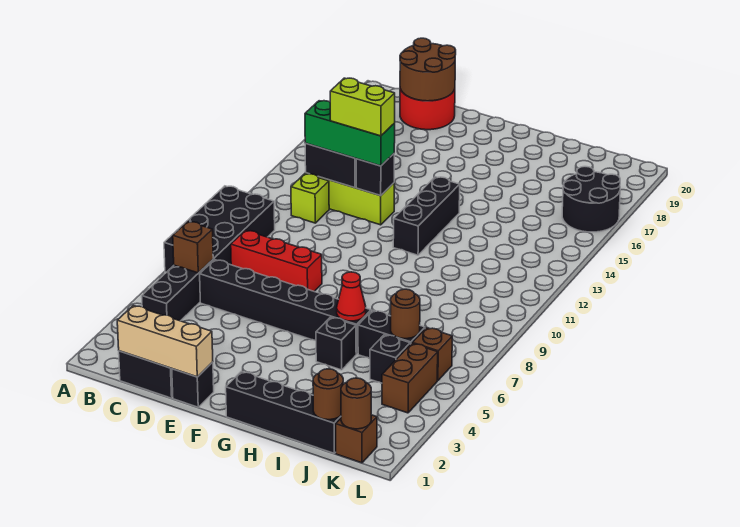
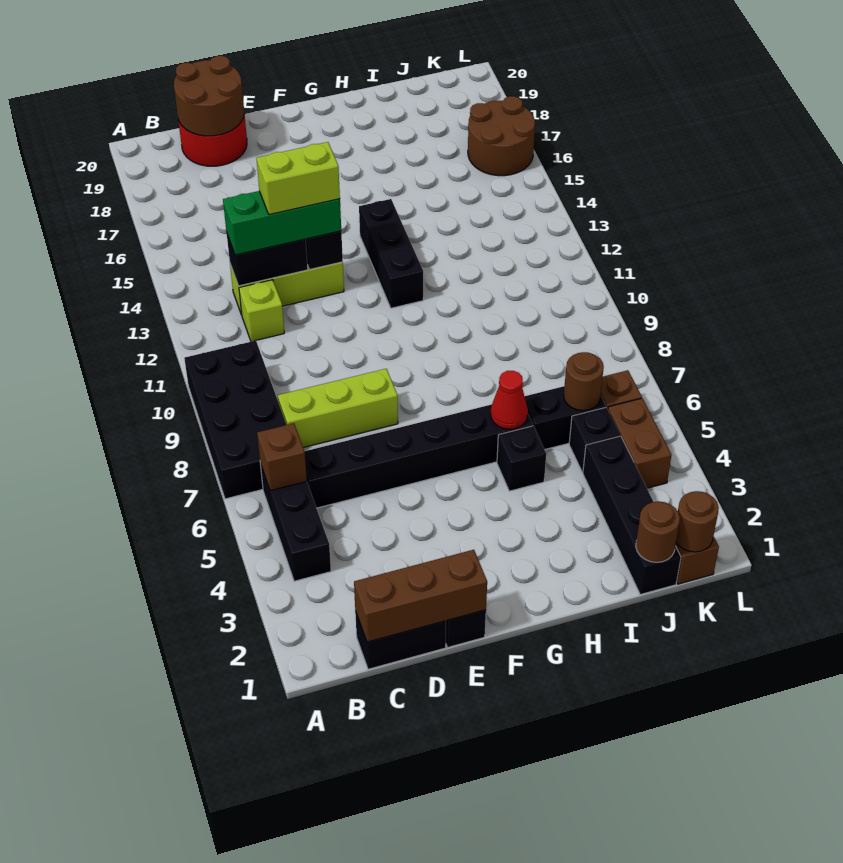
tan 1x3 brick [117,305,213,377] -> brown 1x3 brick [354,550,487,642]
red 1x3 brick [231,230,322,291] -> lime 1x3 brick [278,369,398,448]
black 1x4 brick [226,372,341,453] -> black 1x4 brick turned to [583,436,681,594]
black 2x2 round brick [562,167,620,232] -> brown 2x2 round brick [468,96,535,176]

